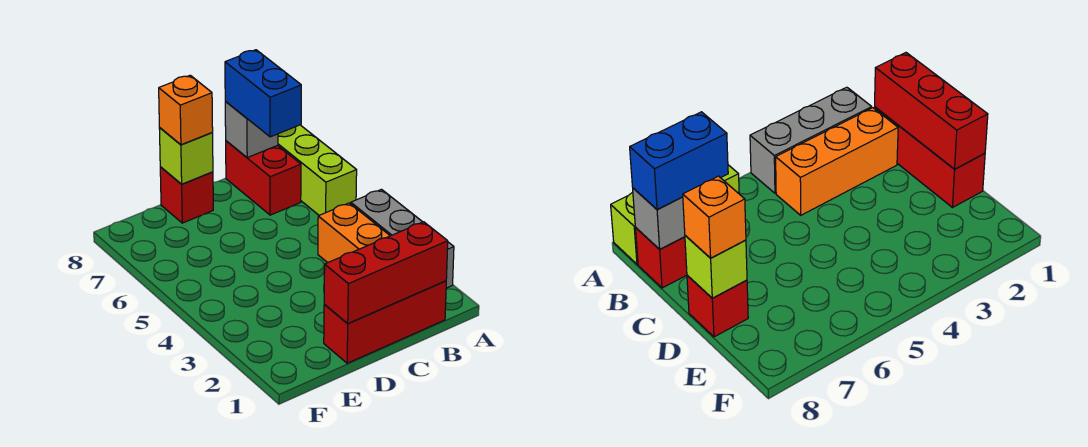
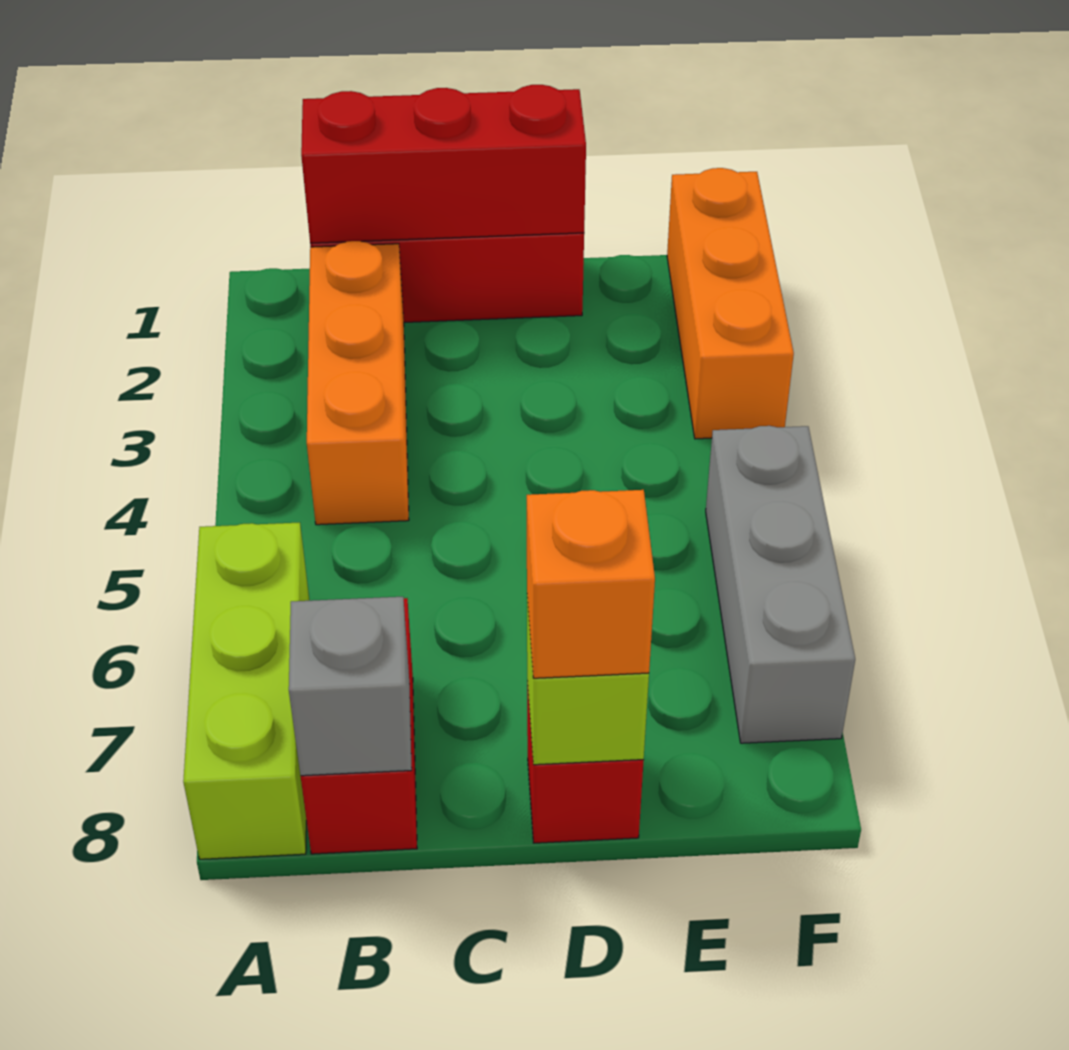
grey 1x3 brick [351,189,454,288] -> grey 1x3 brick moved to [706,426,855,743]
blue 1x2 brick [225,50,301,137] -> none
none -> orange 1x3 brick [667,168,794,439]

